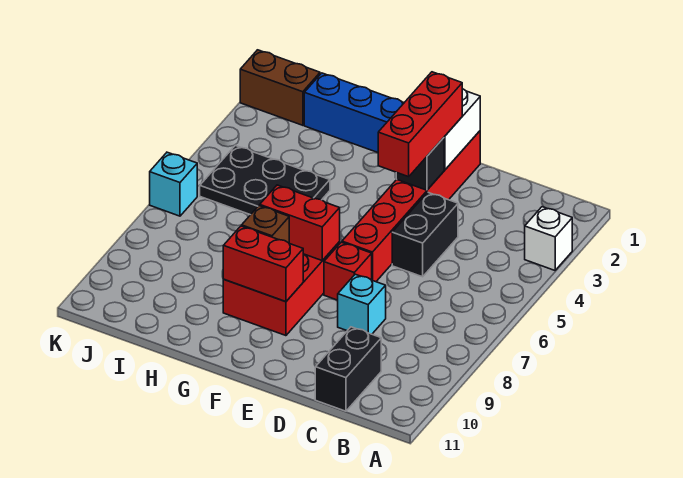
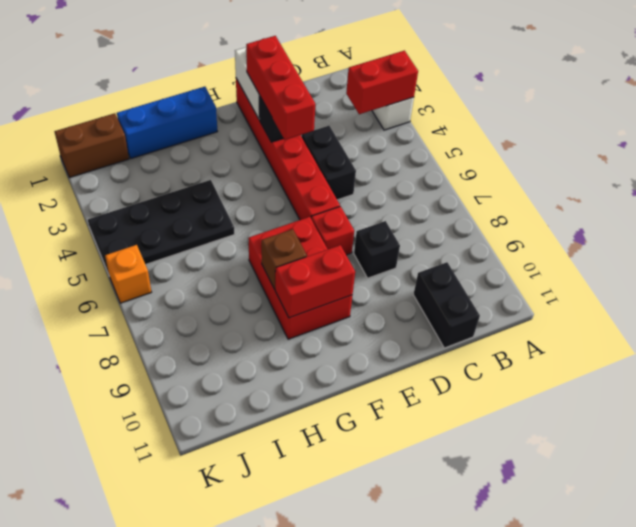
cyan 1x1 brick [338,274,386,334] -> black 1x1 brick [354,221,400,278]
red 1x2 brick [260,185,340,260] -> red 1x2 brick moved to [346,51,418,114]
black 2x3 plate [200,146,330,215] -> black 2x4 plate [88,180,235,274]
cyan 1x1 brick [150,152,197,216] -> orange 1x1 brick [105,245,151,303]

